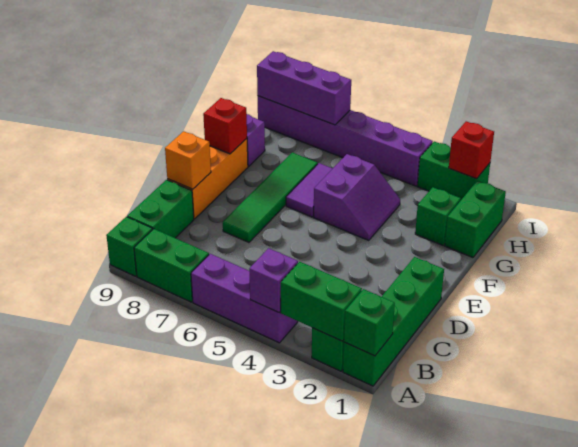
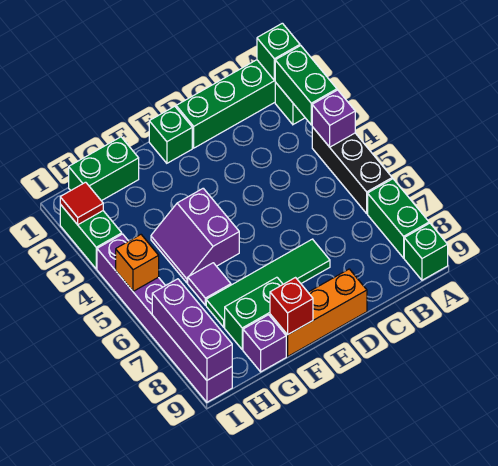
purple 1x3 brick [191,254,298,343] -> black 1x3 brick [312,127,392,213]
green 1x2 brick [127,180,194,238] -> green 1x2 brick moved to [225,277,283,349]
orange 1x1 brick [165,131,211,189] -> orange 1x1 brick moved to [116,235,159,291]
purple 2x2 slope [314,154,400,240] -> purple 2x2 slope turned to [151,188,239,283]
purple 1x2 tile [286,163,333,217] -> purple 1x1 tile [188,263,231,305]
green 1x1 brick [415,187,461,245] -> green 1x1 brick moved to [149,106,192,163]
red 1x1 brick [449,121,494,179] -> red 1x1 tile [60,182,103,225]

